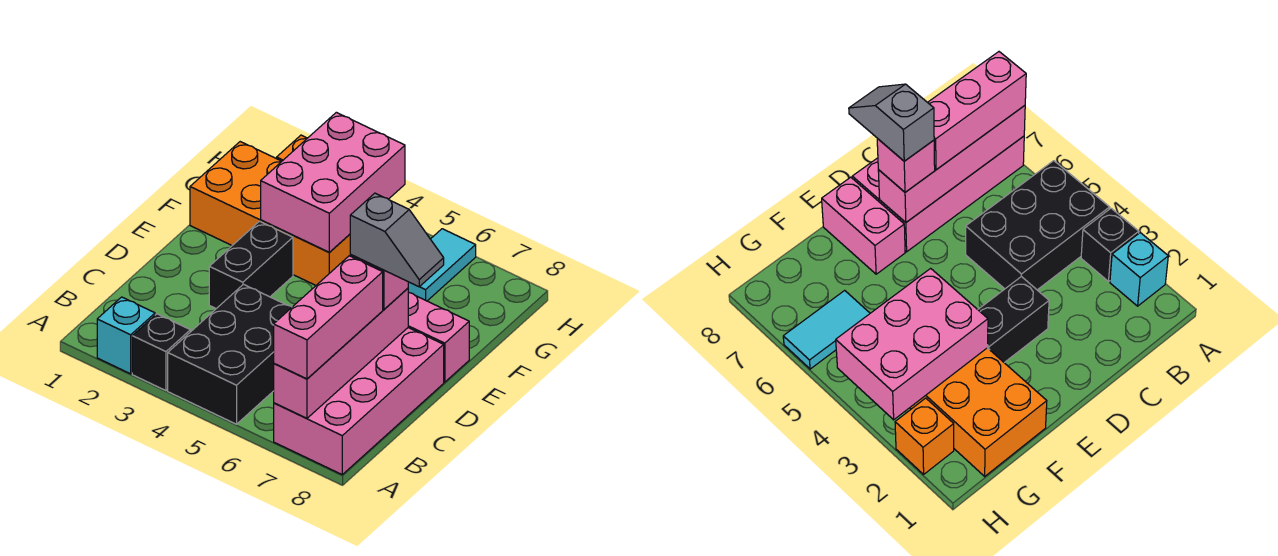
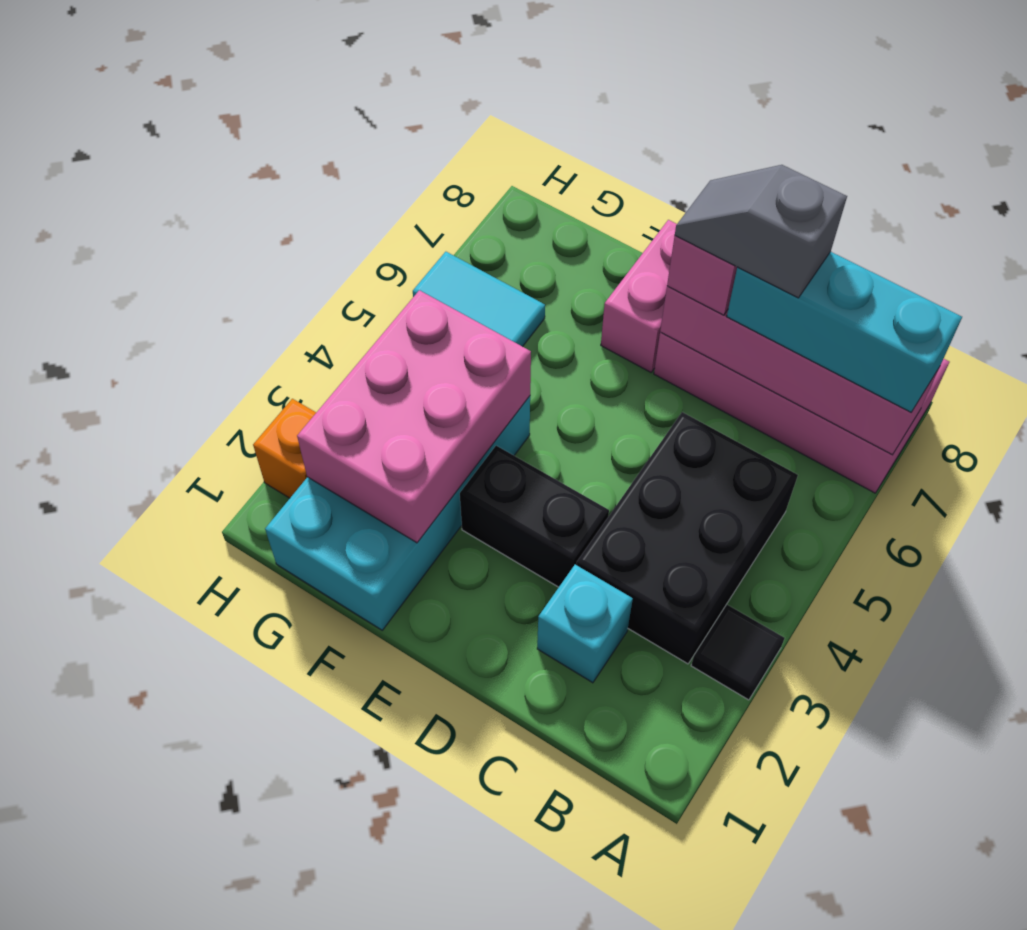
cyan 1x1 brick [97,297,155,374] -> cyan 1x1 brick moved to [537,565,633,683]
black 1x1 brick [132,314,190,391] -> black 1x1 tile [691,605,784,700]
black 2x3 brick [168,284,292,424] -> black 2x3 brick turned to [577,412,798,664]
pink 1x3 brick [274,256,383,379] -> cyan 1x3 brick [727,252,962,412]
grey 1x2 slope [350,193,444,287] -> grey 1x2 slope turned to [675,165,847,298]
orange 2x4 brick [190,142,351,285] -> cyan 2x4 brick [265,396,530,630]
pink 2x3 brick [261,112,405,252] -> pink 2x3 brick turned to [297,290,531,543]

